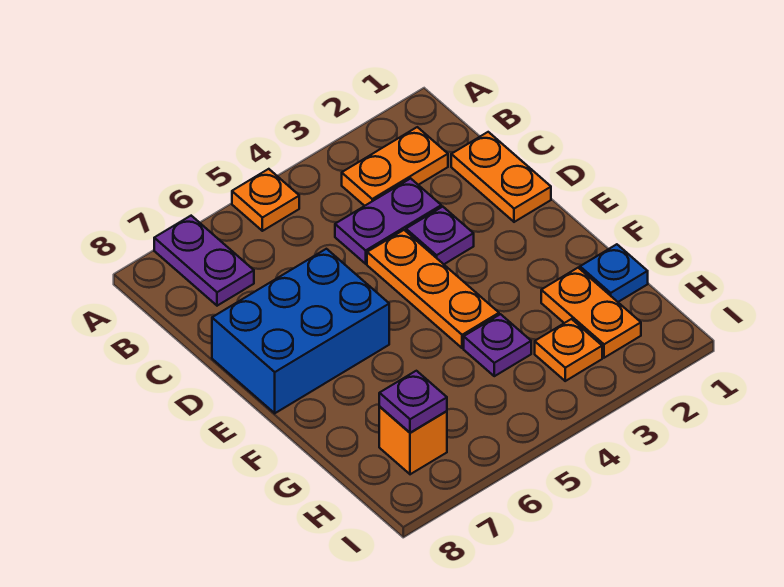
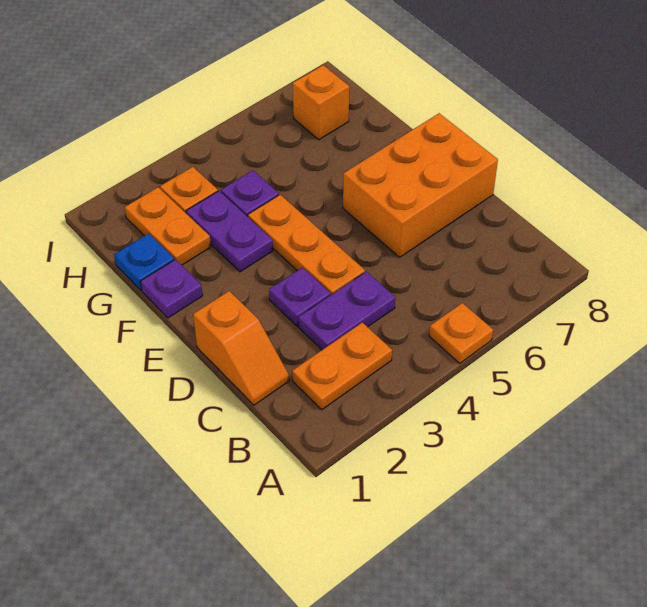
purple 1x2 plate [154,216,254,306] -> purple 1x2 plate moved to [186,191,273,272]
orange 1x2 plate [451,132,551,222] -> orange 1x2 slope [193,291,289,405]
blue 2x3 brick [212,249,389,413] -> orange 2x3 brick [343,113,498,257]
purple 1x1 plate [379,371,447,433] -> purple 1x1 plate moved to [141,260,203,318]

